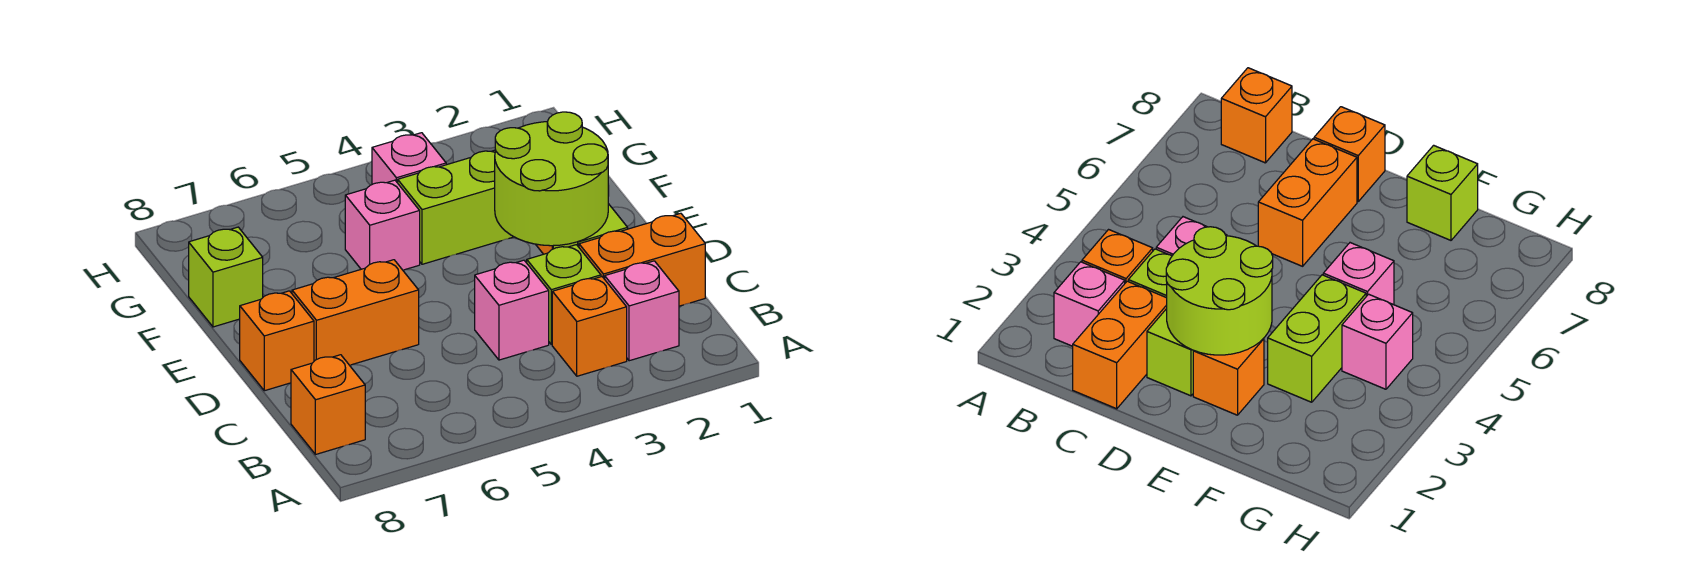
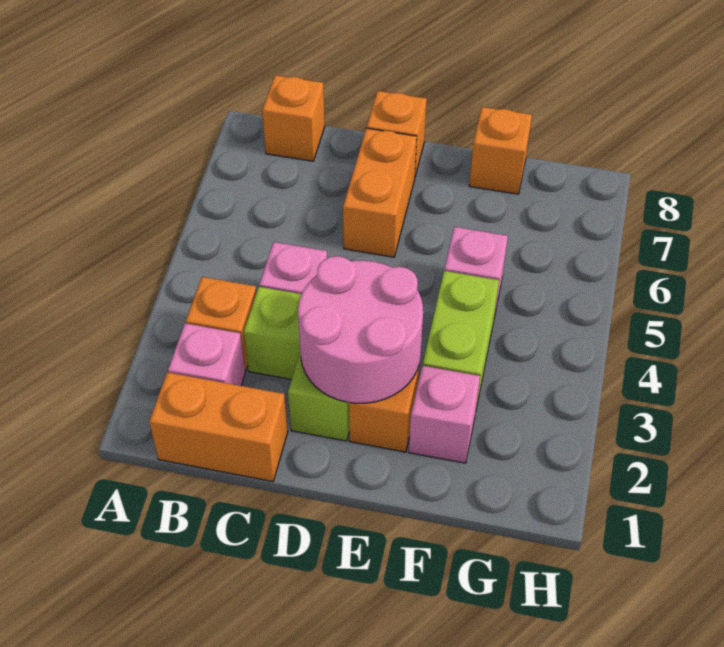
orange 1x2 brick [579,213,705,306] -> orange 1x2 brick turned to [149,372,288,482]
lime 2x2 round brick [495,112,608,246] -> pink 2x2 round brick [298,256,423,403]
lime 1x1 brick [189,227,263,327] -> orange 1x1 brick [469,107,532,194]
pink 1x1 brick [372,133,446,184] -> pink 1x1 brick moved to [409,366,480,463]

